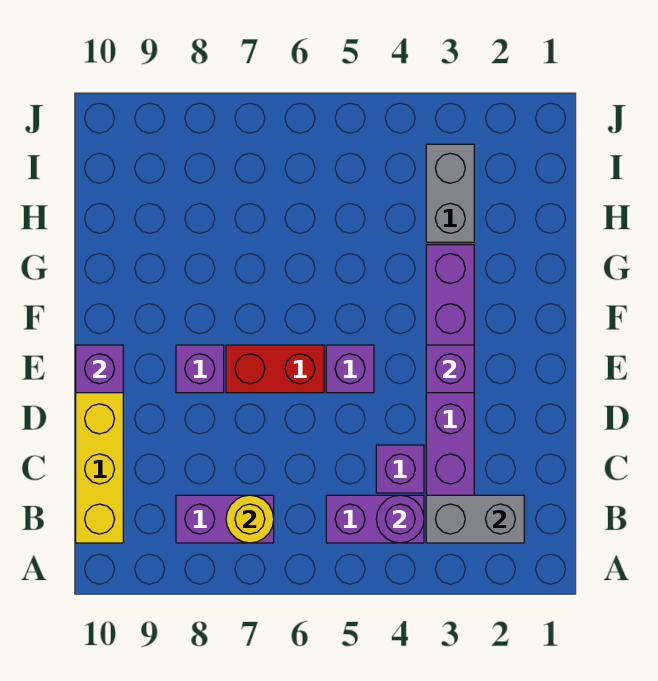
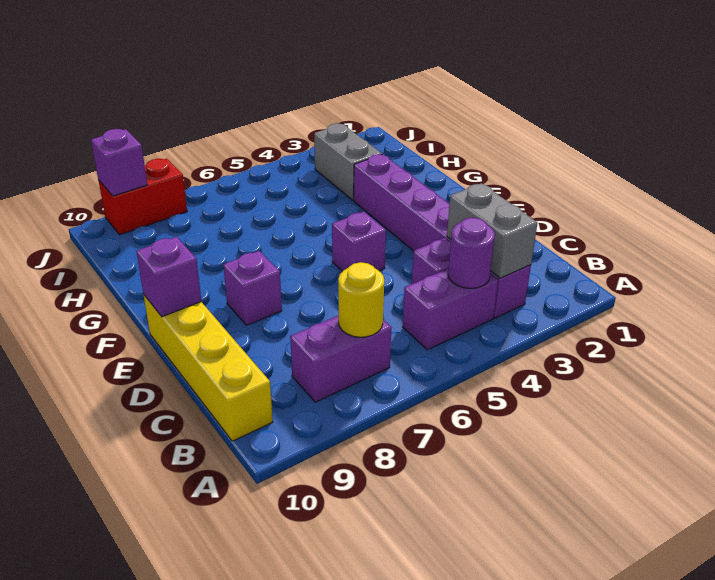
grey 1x2 brick [426,495,524,543] -> grey 1x2 brick turned to [447,183,537,278]
purple 1x1 brick [426,345,474,393] -> purple 1x1 brick moved to [91,129,147,196]
red 1x2 brick [226,345,324,393] -> red 1x2 brick moved to [98,159,187,235]

